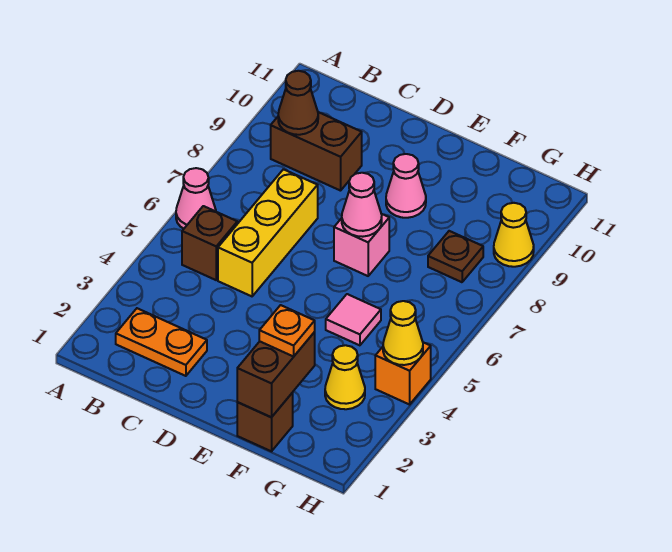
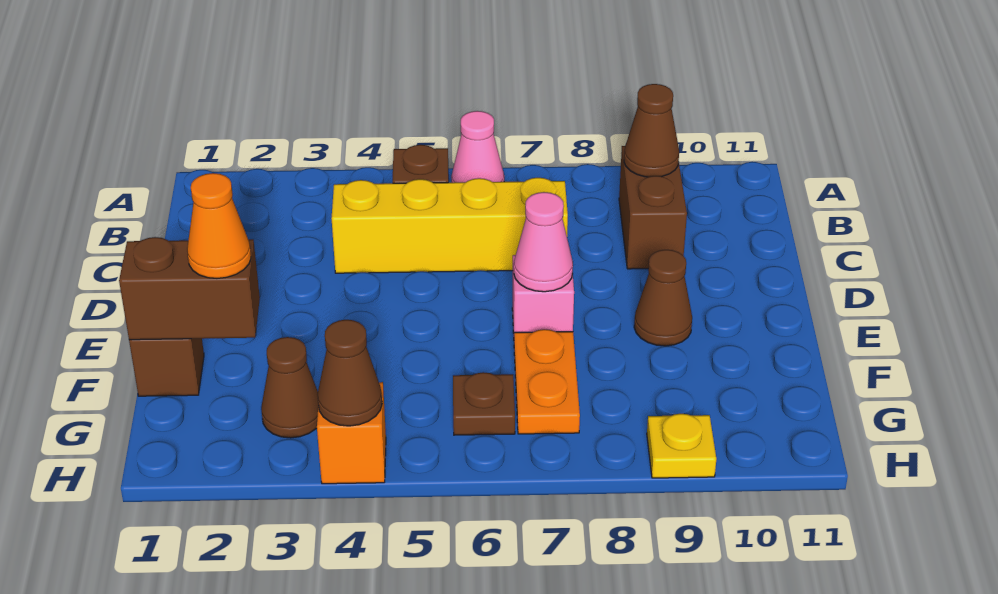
orange 1x2 plate [116,308,207,376] -> orange 1x2 plate moved to [514,329,580,434]
yellow 1x3 brick [218,169,318,296] -> yellow 1x4 brick [332,178,568,273]
pink 1x1 cone [386,154,426,218] -> brown 1x1 cone [634,250,692,346]
orange 1x1 plate [259,305,315,357] -> orange 1x1 cone [187,173,251,278]
pink 1x1 tile [326,294,381,345] -> none
yellow 1x1 cone [325,345,365,409] -> brown 1x1 cone [261,337,318,438]
brown 1x1 plate [428,231,483,282] -> brown 1x1 plate moved to [453,372,515,435]
yellow 1x1 cone [383,301,423,365] -> brown 1x1 cone [318,320,382,426]
yellow 1x1 cone [494,203,534,267] -> yellow 1x1 plate [647,414,716,478]

